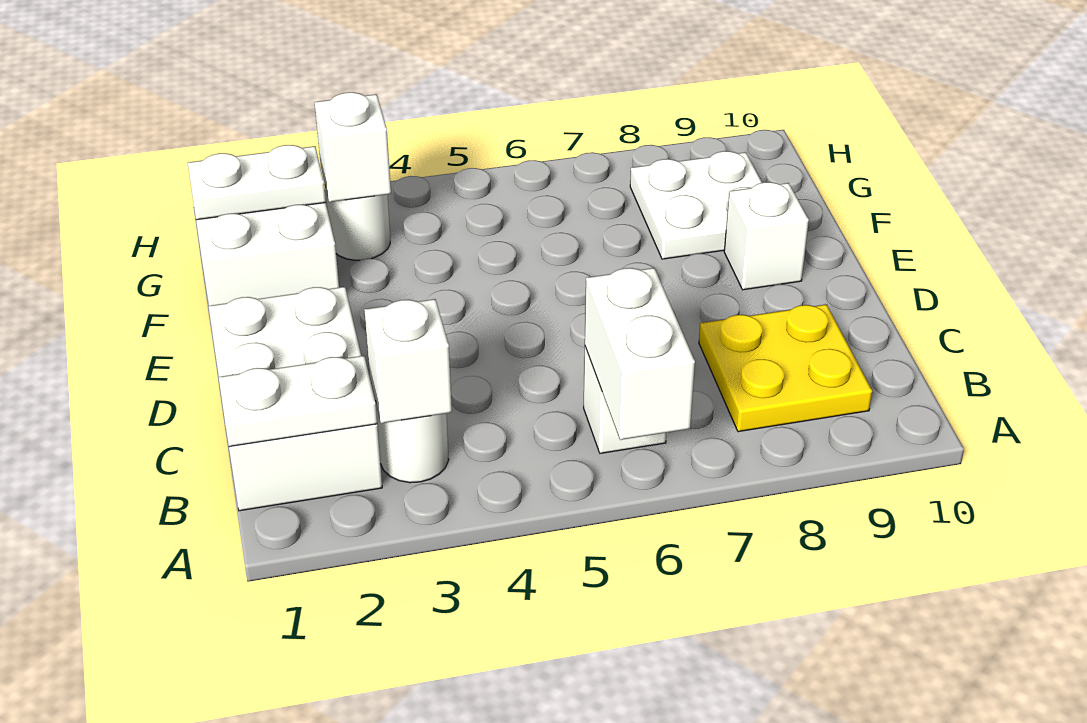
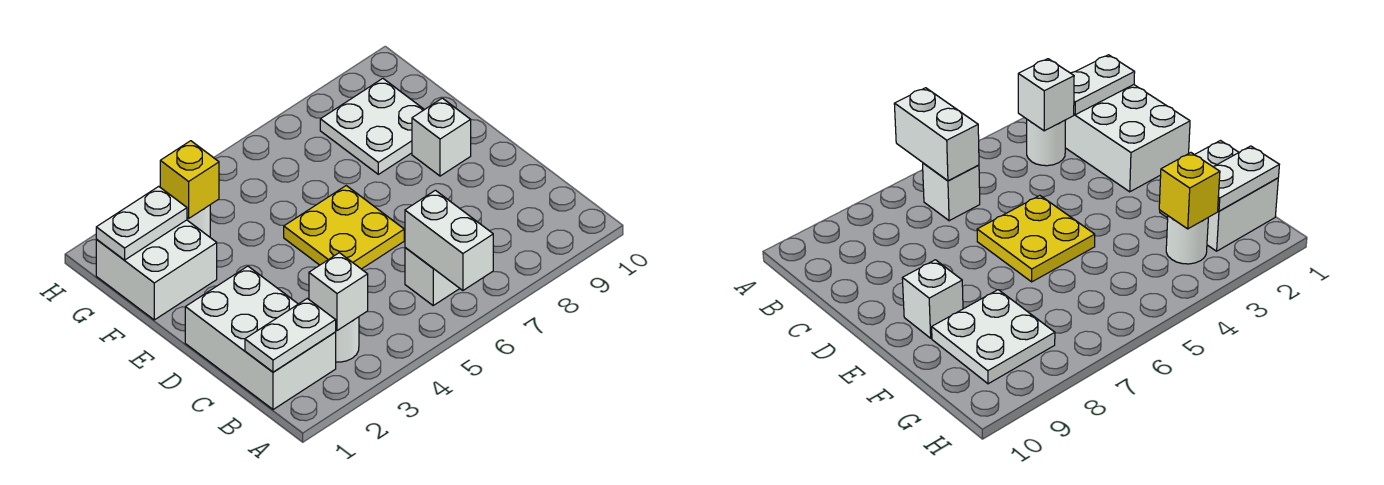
yellow 2x2 plate [699,304,872,432] -> yellow 2x2 plate moved to [284,186,404,269]
white 1x1 brick [314,92,391,202] -> yellow 1x1 brick [160,141,219,218]

